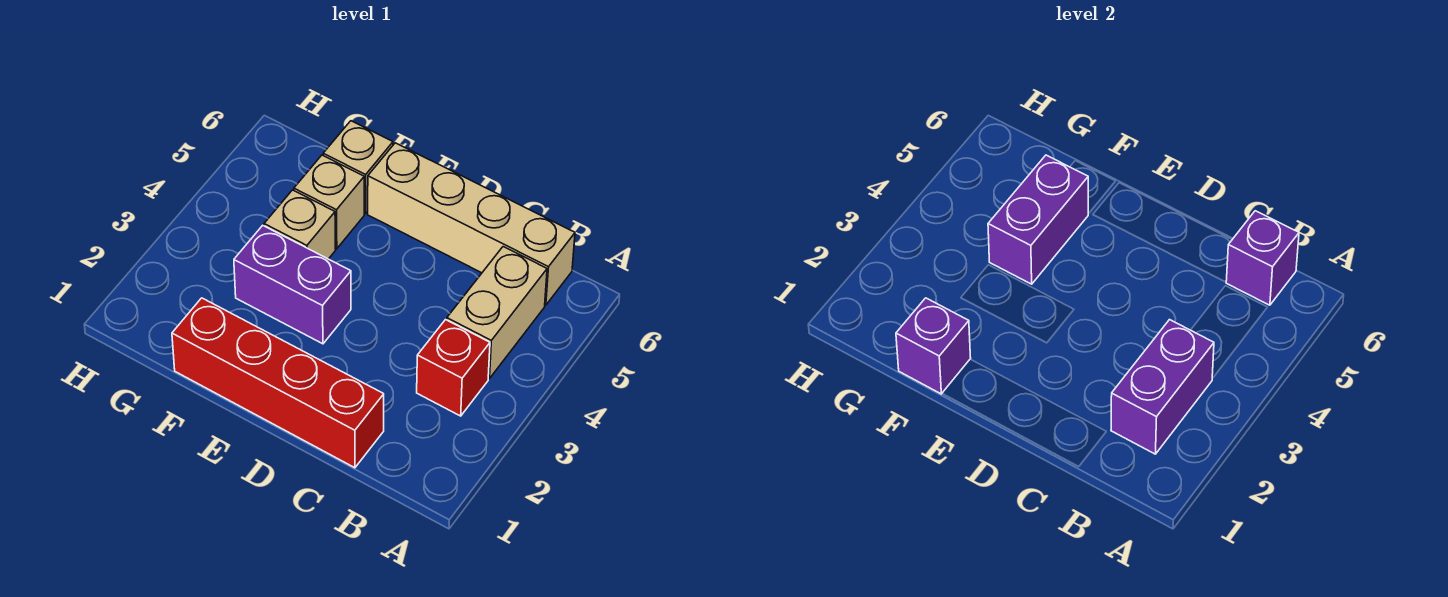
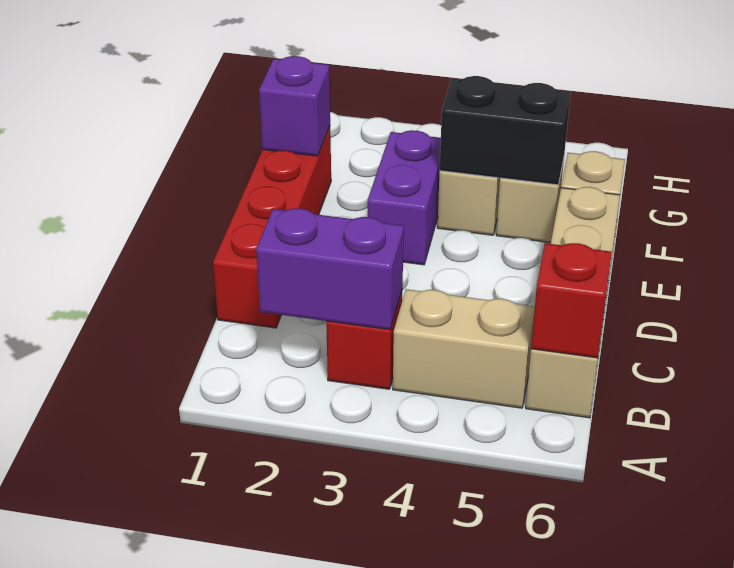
purple 1x1 brick [1226,211,1299,305] -> red 1x1 brick [531,243,612,358]
purple 1x2 brick [988,155,1089,284] -> black 1x2 brick [440,76,571,185]

